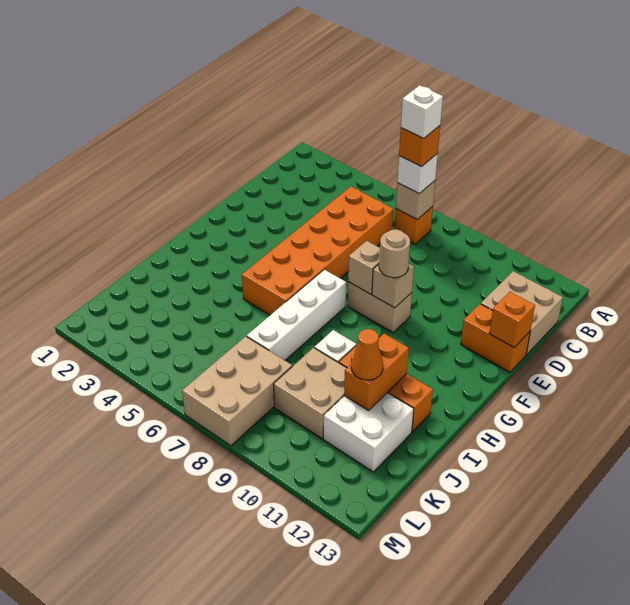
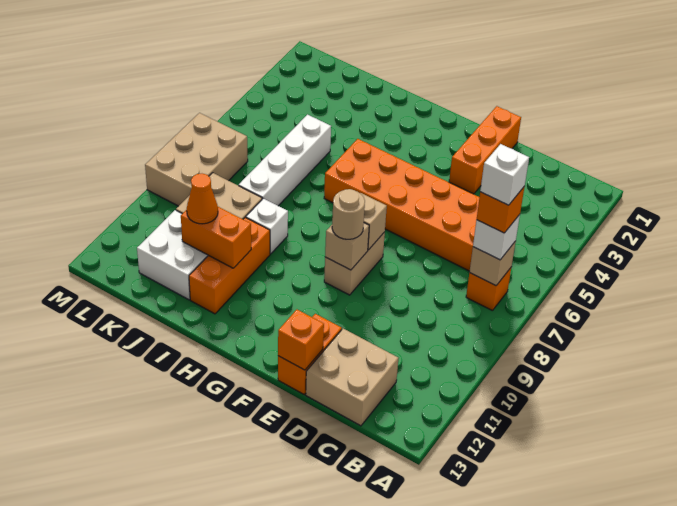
none -> orange 1x3 brick [449,106,521,194]
white 1x4 brick [247,270,346,360] -> white 1x4 brick turned to [239,115,331,206]
tan 2x3 brick [182,336,292,446] -> tan 2x3 brick turned to [145,113,248,206]

